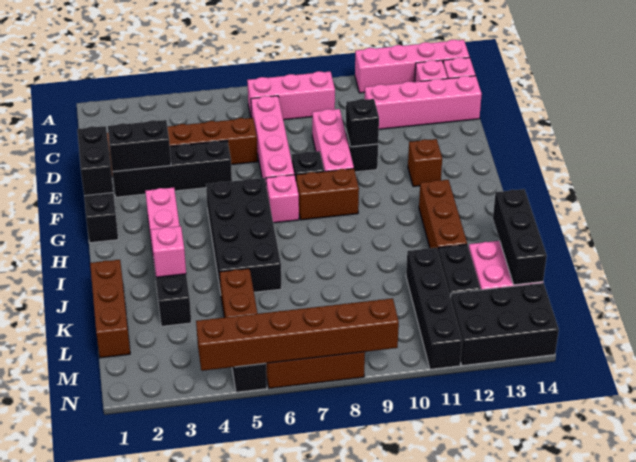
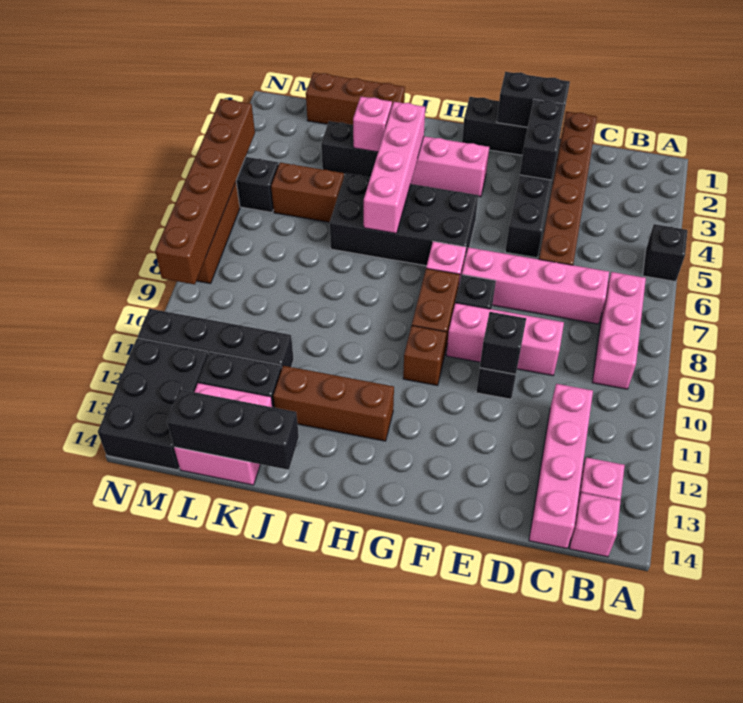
none -> black 1x1 brick [643,224,687,282]
pink 1x4 brick [355,40,470,93] -> pink 1x4 brick moved to [364,102,425,233]
brown 1x1 brick [408,139,442,186] -> brown 1x1 brick moved to [403,326,447,385]

